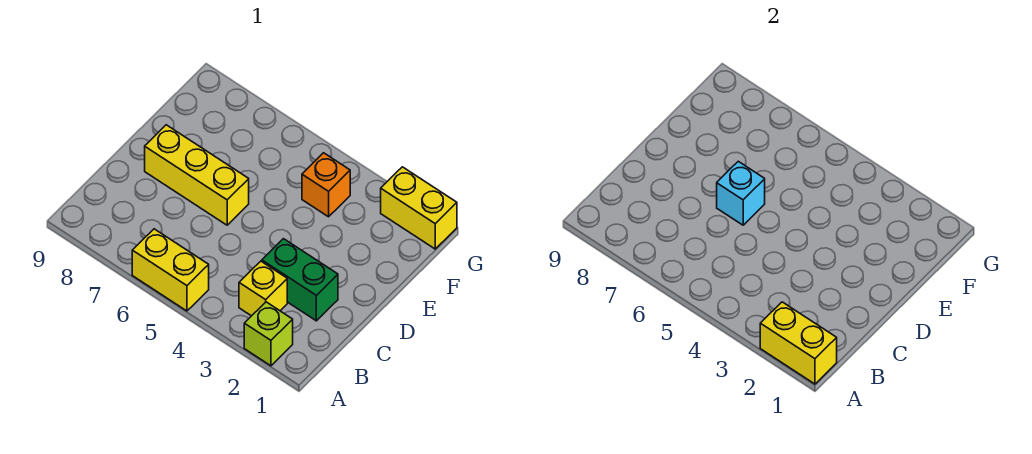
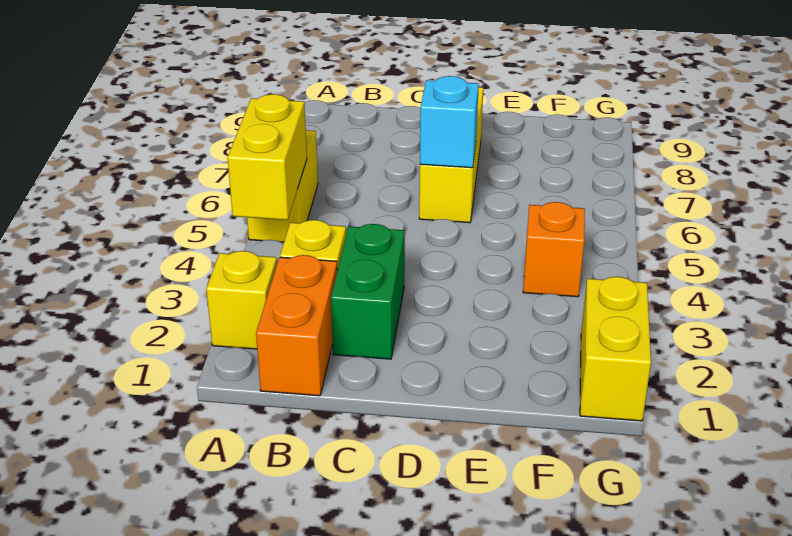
yellow 1x2 brick [760,302,837,384] -> yellow 1x2 brick moved to [228,94,307,220]
lime 1x1 brick [244,302,293,366] -> yellow 1x1 brick [206,251,277,349]
none -> orange 1x2 brick [256,255,337,396]

